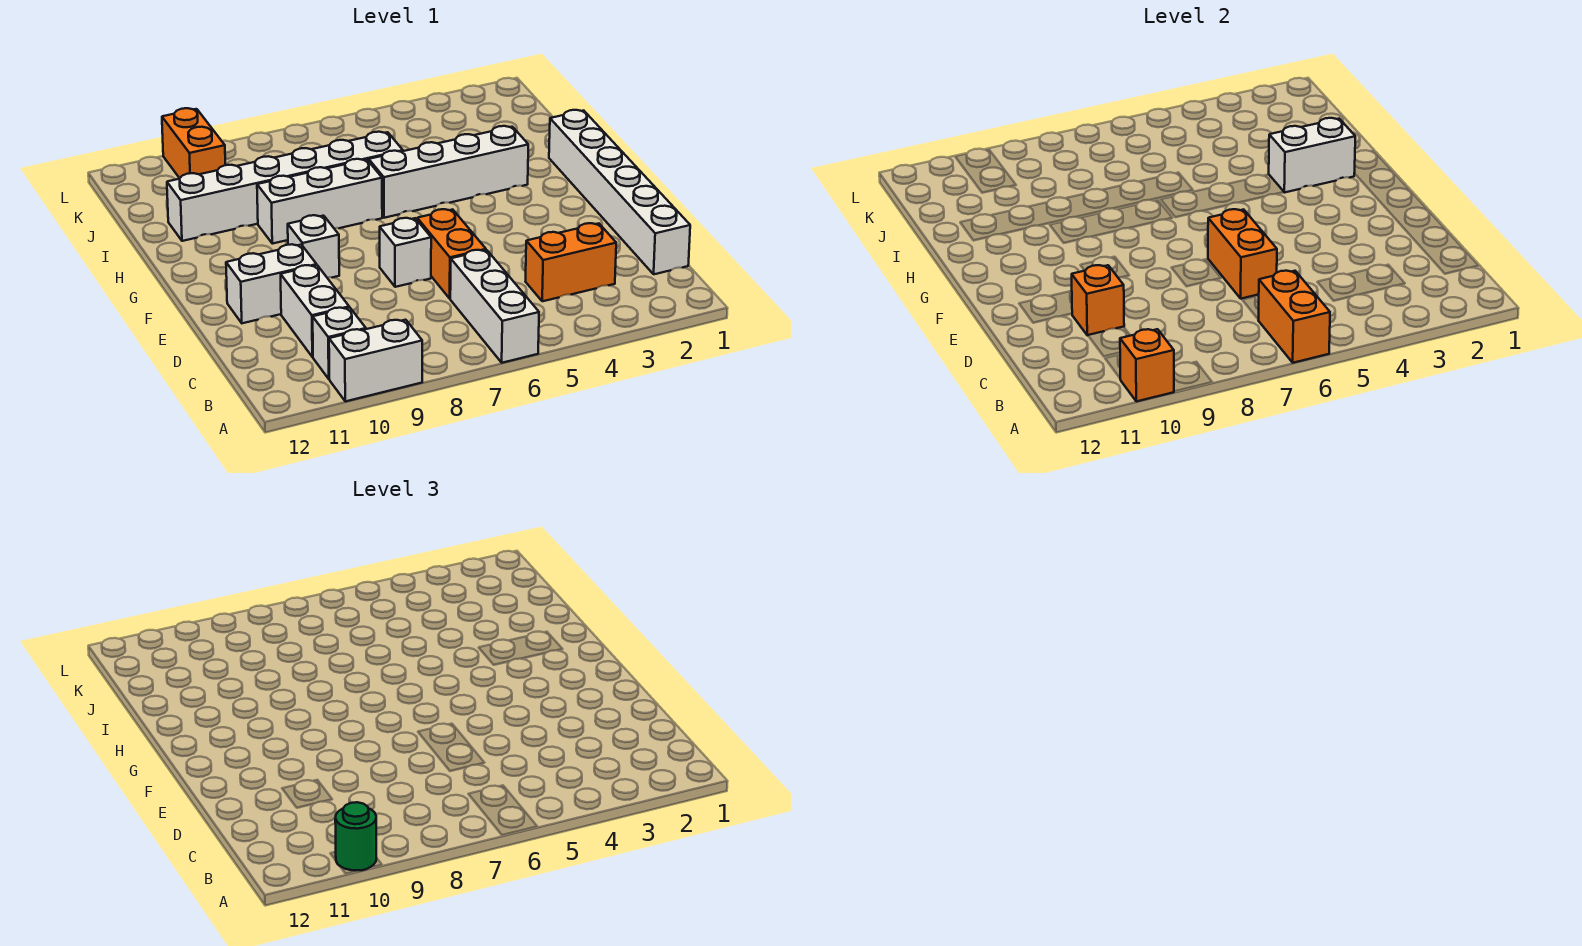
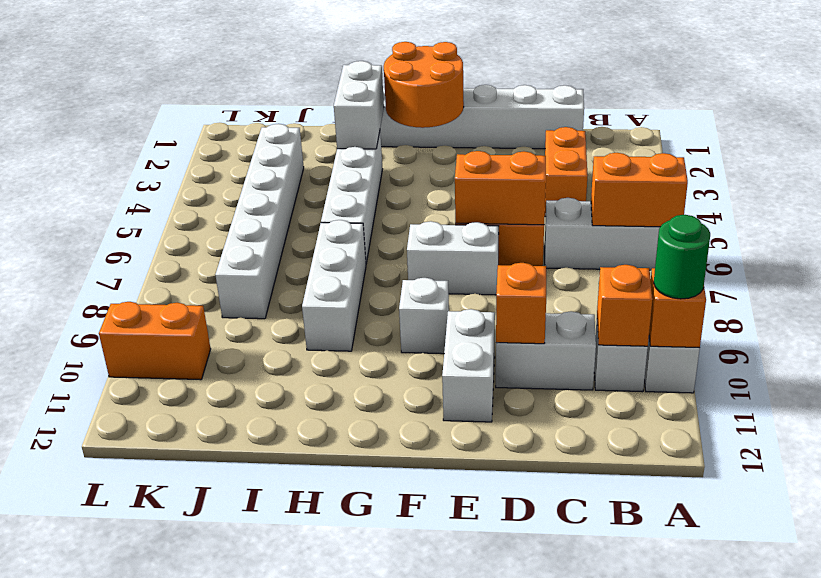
none -> orange 1x1 brick [597,265,653,346]
white 1x1 brick [380,218,431,287] -> white 1x2 brick [407,221,499,295]
none -> orange 2x2 round brick [384,42,464,128]
white 1x6 brick [167,132,403,241] -> white 1x6 brick moved to [215,124,304,319]

